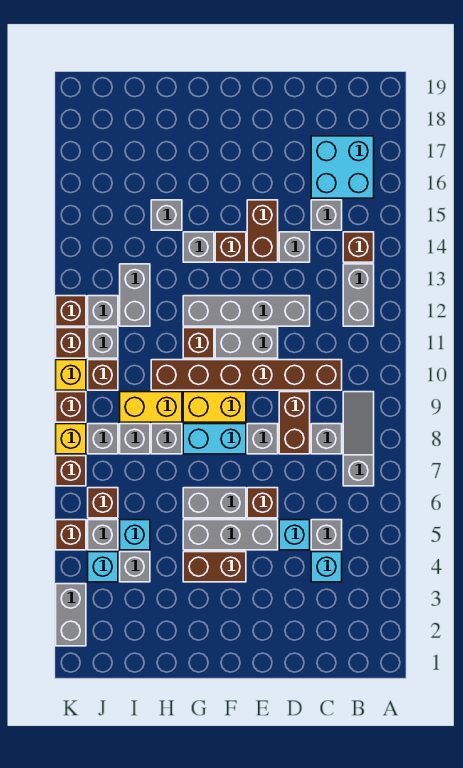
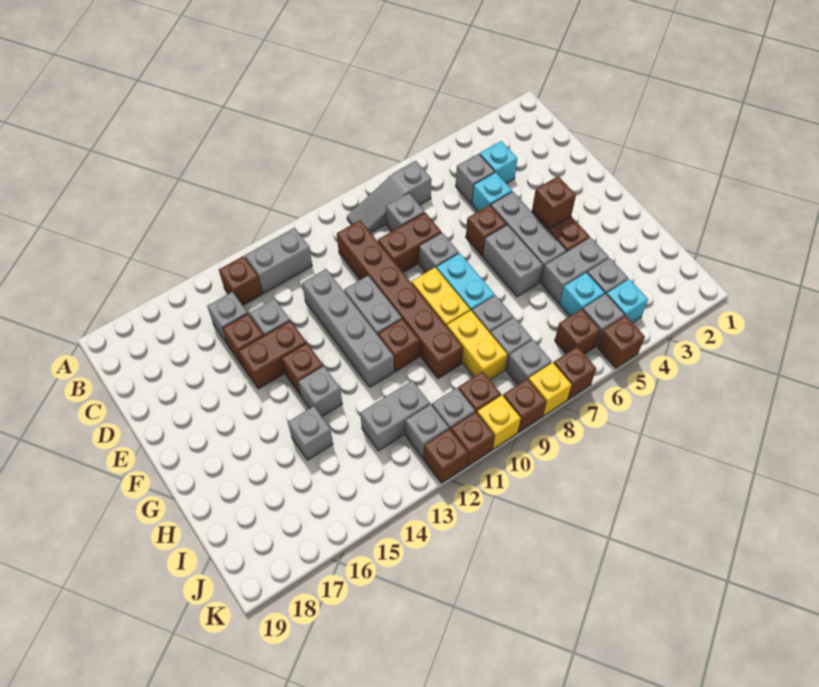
cyan 2x2 brick [311,136,374,198] -> none
none -> brown 1x1 brick [223,314,263,366]
none -> brown 1x1 brick [532,176,576,229]
grey 1x2 brick [56,584,86,646] -> grey 1x2 brick moved to [541,237,609,303]

